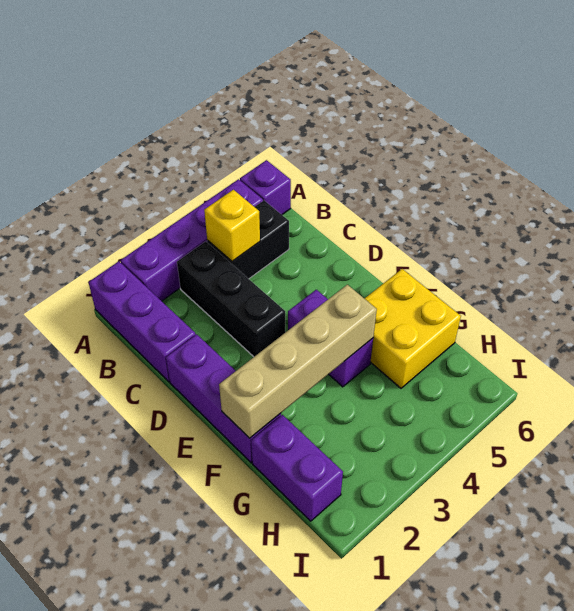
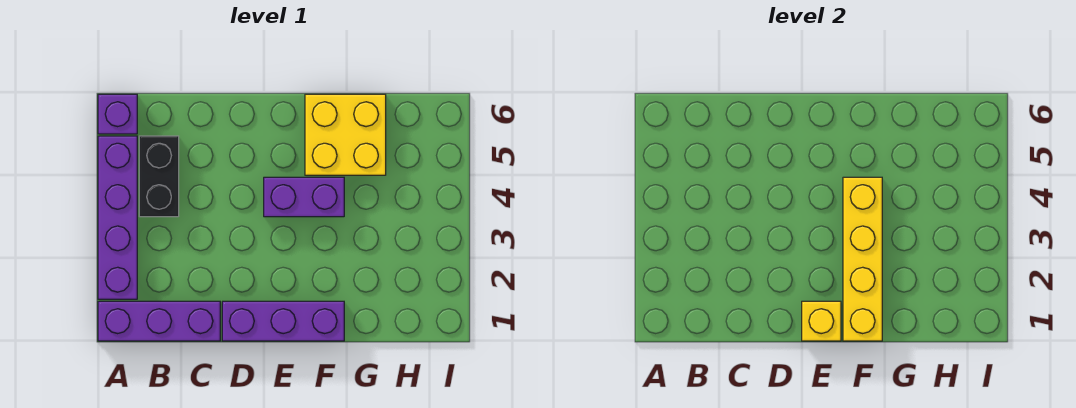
black 1x3 brick [177,241,285,357] -> none
yellow 1x1 brick [204,190,260,261] -> yellow 1x1 brick moved to [802,301,841,341]
tan 1x4 brick [219,285,377,438] -> yellow 1x4 brick [843,177,882,341]
purple 1x2 brick [251,415,343,521] -> none

